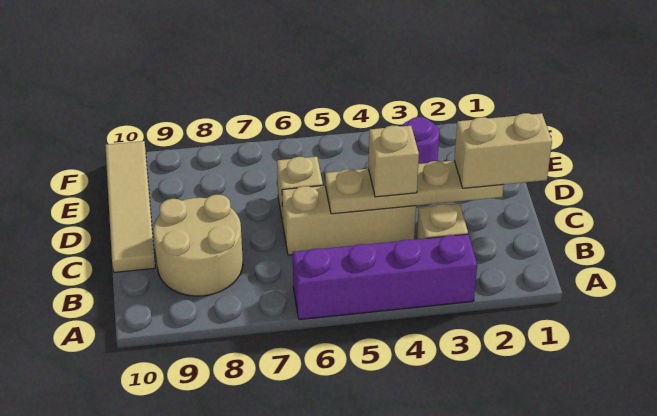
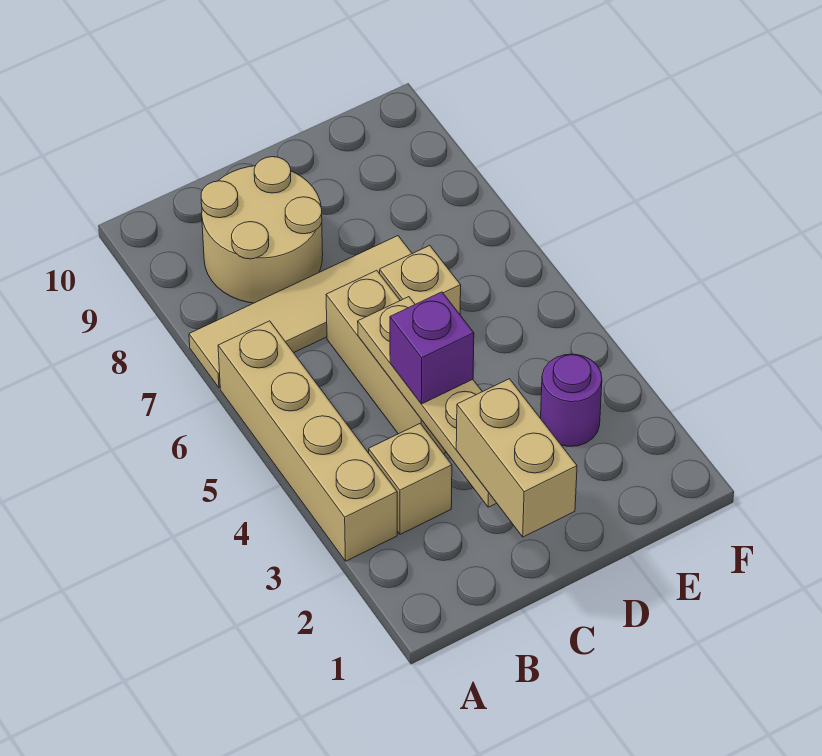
purple 1x4 brick [293,234,477,320] -> tan 1x4 brick [218,321,397,561]
tan 1x1 brick [368,125,419,197] -> purple 1x1 brick [390,292,474,404]
tan 1x4 tile [105,141,155,272] -> tan 1x4 tile moved to [189,236,412,388]

